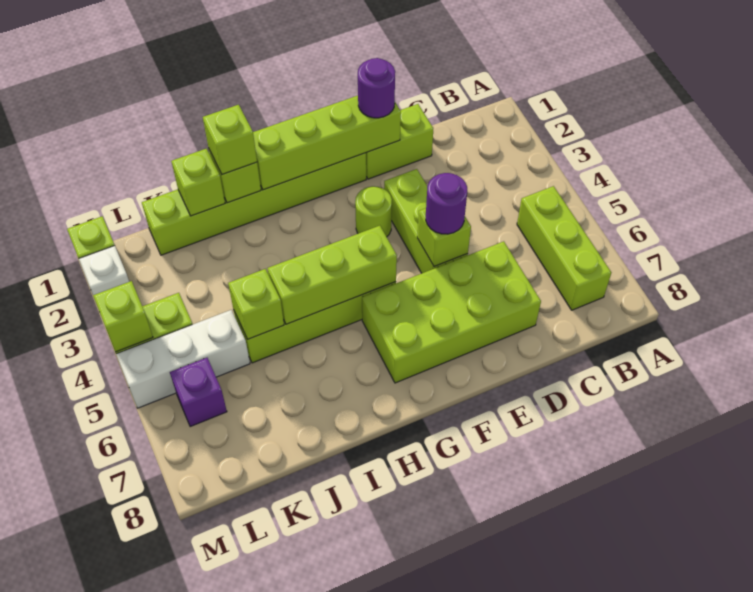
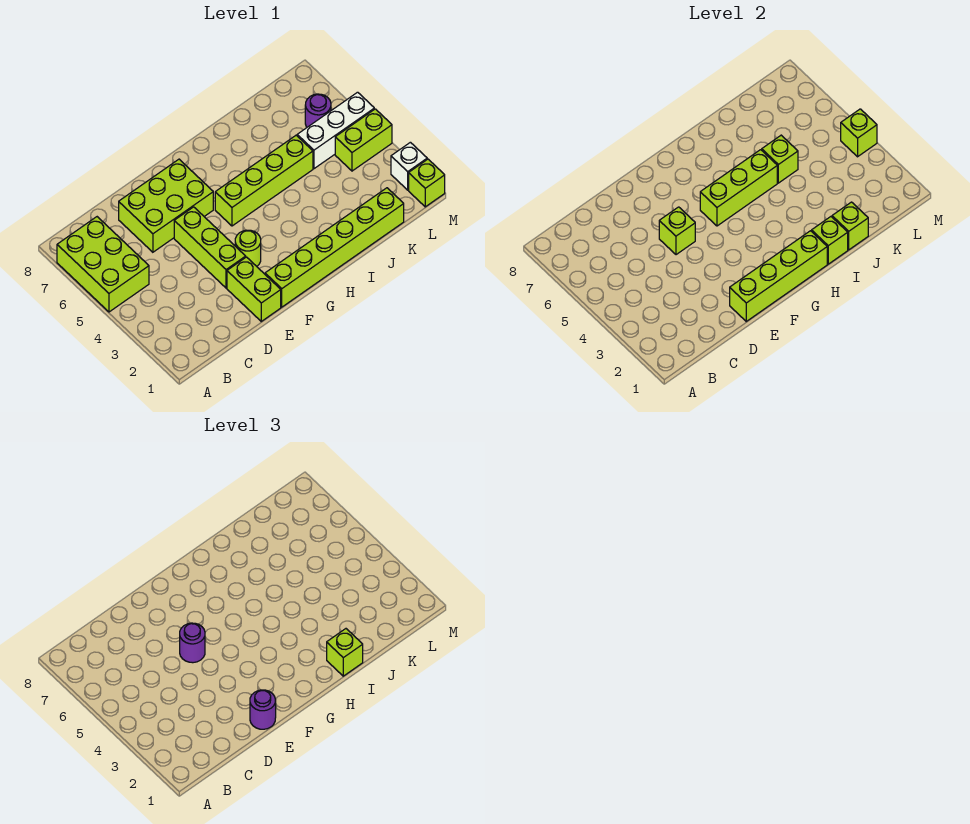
lime 1x3 brick [517,186,611,310] -> lime 2x3 brick [57,217,149,312]
lime 1x2 brick [366,104,433,179] -> lime 1x2 brick turned to [227,257,281,321]
lime 2x4 brick [362,241,541,383] -> lime 2x3 brick [119,159,213,252]
purple 1x1 brick [170,358,227,427] -> purple 1x1 round brick [305,94,331,127]

